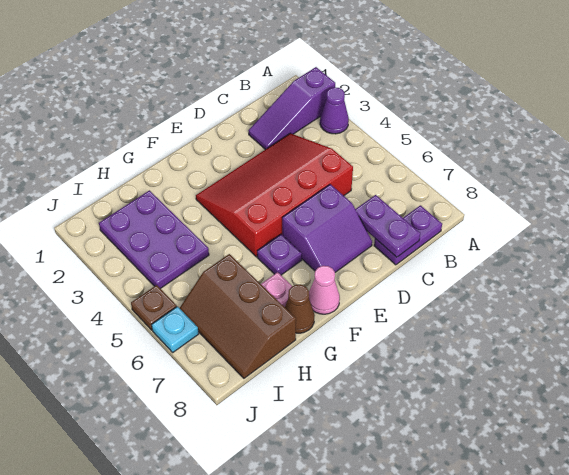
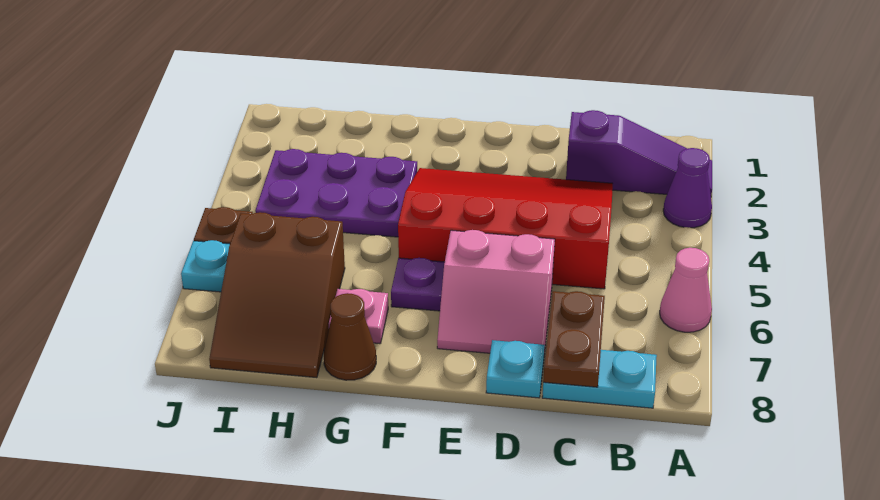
purple 1x3 slope [249,67,335,150] -> purple 1x3 slope turned to [566,110,712,195]
purple 1x2 plate [374,205,442,265] -> cyan 1x2 plate [542,350,657,408]
purple 1x2 plate [355,195,420,257] -> brown 1x2 plate [543,291,605,387]
purple 2x2 slope [282,184,372,272] -> pink 2x2 slope [437,230,555,354]
none -> cyan 1x1 plate [486,340,545,398]
pink 1x1 cone [309,266,340,314] -> pink 1x1 cone moved to [660,248,712,332]
purple 2x3 plate [99,190,209,289] -> purple 2x3 plate turned to [255,149,417,237]
brown 2x3 slope [180,254,296,378] -> brown 2x3 slope turned to [209,212,345,378]

